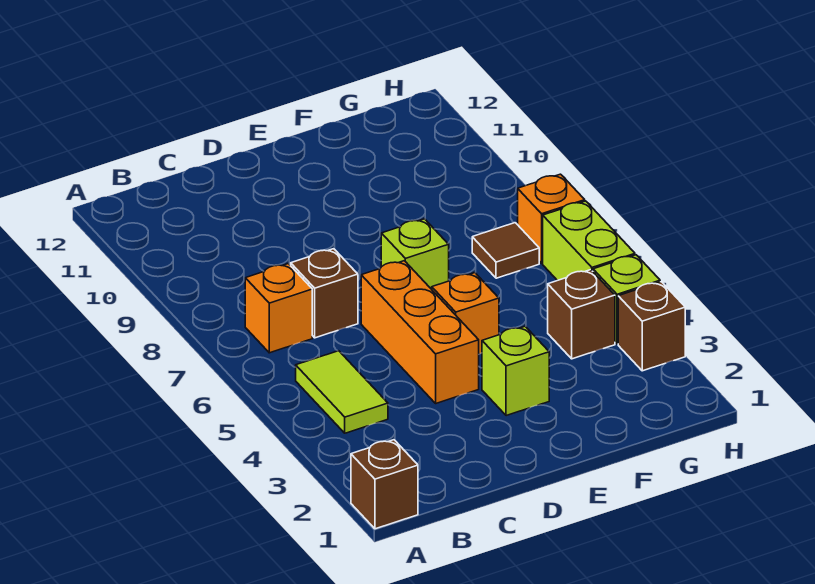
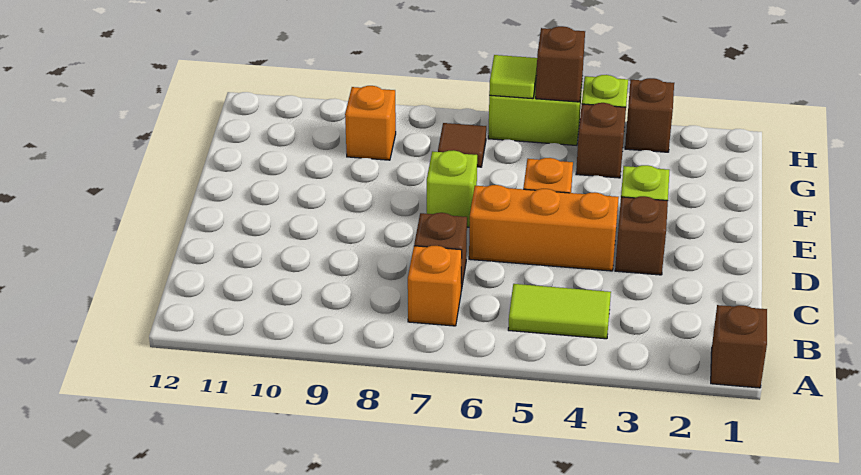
none -> brown 1x1 brick [615,196,668,275]
none -> brown 1x1 brick [536,26,585,102]
none -> lime 1x1 tile [489,55,537,99]
orange 1x1 brick [517,174,585,263] -> orange 1x1 brick moved to [345,86,396,160]

